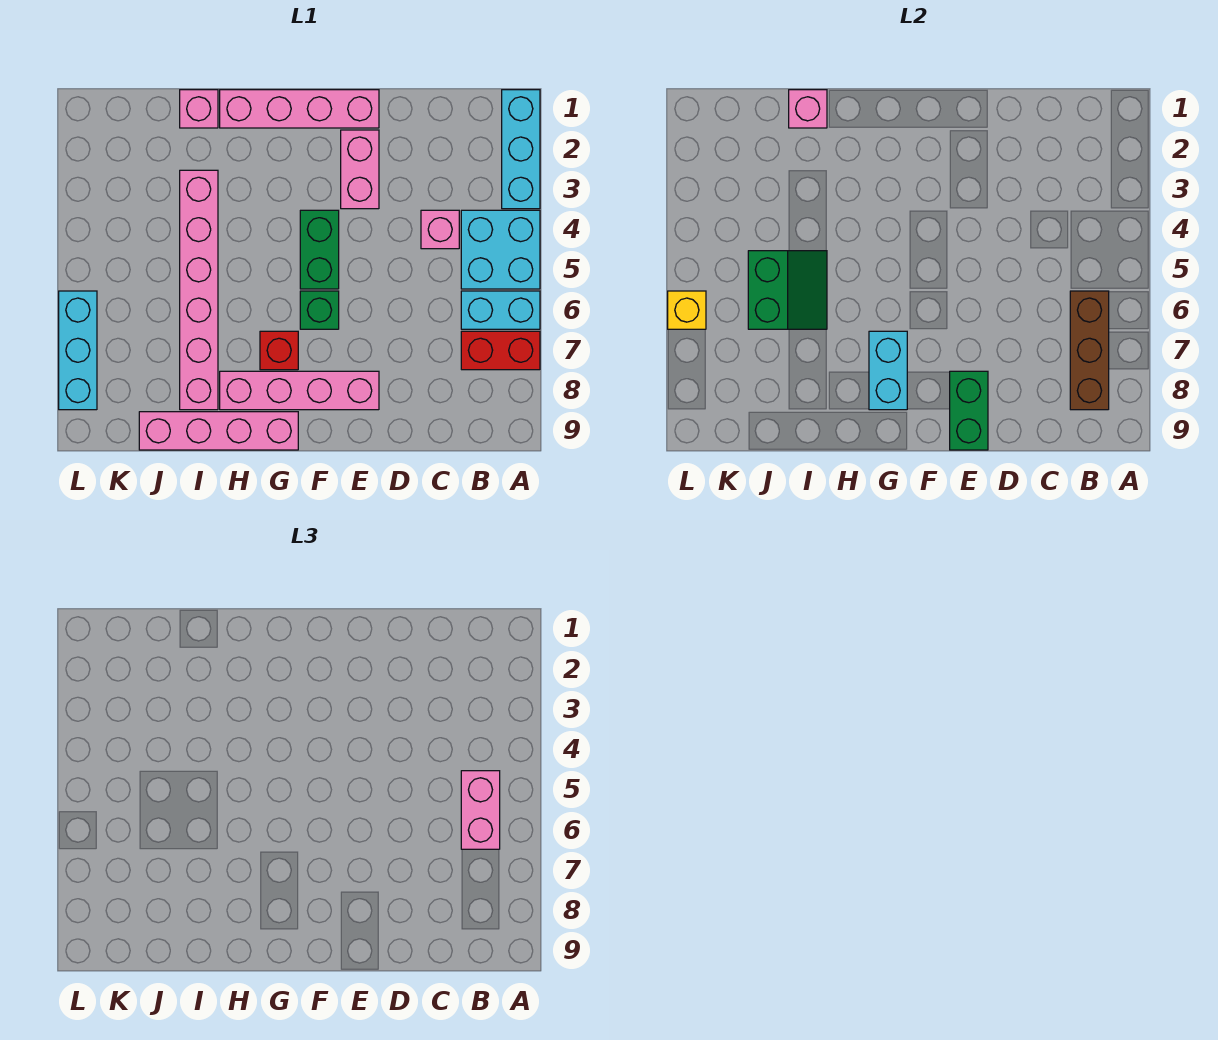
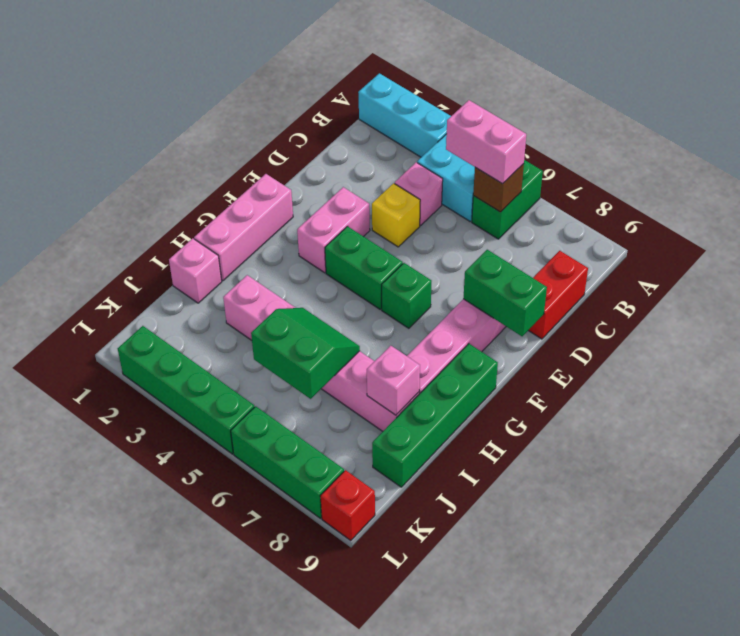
cyan 1x2 brick [461,291,540,329] -> green 1x2 brick [472,160,543,239]
red 1x2 brick [461,331,540,370] -> red 1x2 brick moved to [528,251,588,339]
brown 1x3 brick [1070,291,1109,410] -> brown 1x1 brick [473,164,524,212]
pink 1x4 brick [220,90,379,128] -> pink 1x3 brick [194,174,293,281]
pink 1x2 brick [341,130,379,209] -> pink 1x2 brick turned to [297,187,370,273]
red 1x1 brick [260,331,298,370] -> red 1x1 brick moved to [320,470,375,540]
cyan 1x2 brick [869,331,907,410] -> none
pink 1x4 brick [139,412,298,450] -> green 1x4 brick [372,344,498,487]
pink 1x1 brick [789,90,827,128] -> pink 1x1 brick moved to [367,346,420,415]
none -> green 1x4 brick [118,326,254,454]
cyan 1x3 brick [59,291,97,410] -> green 1x3 brick [231,406,344,518]
yellow 1x1 brick [668,291,706,329] -> yellow 1x1 brick moved to [372,183,420,247]

